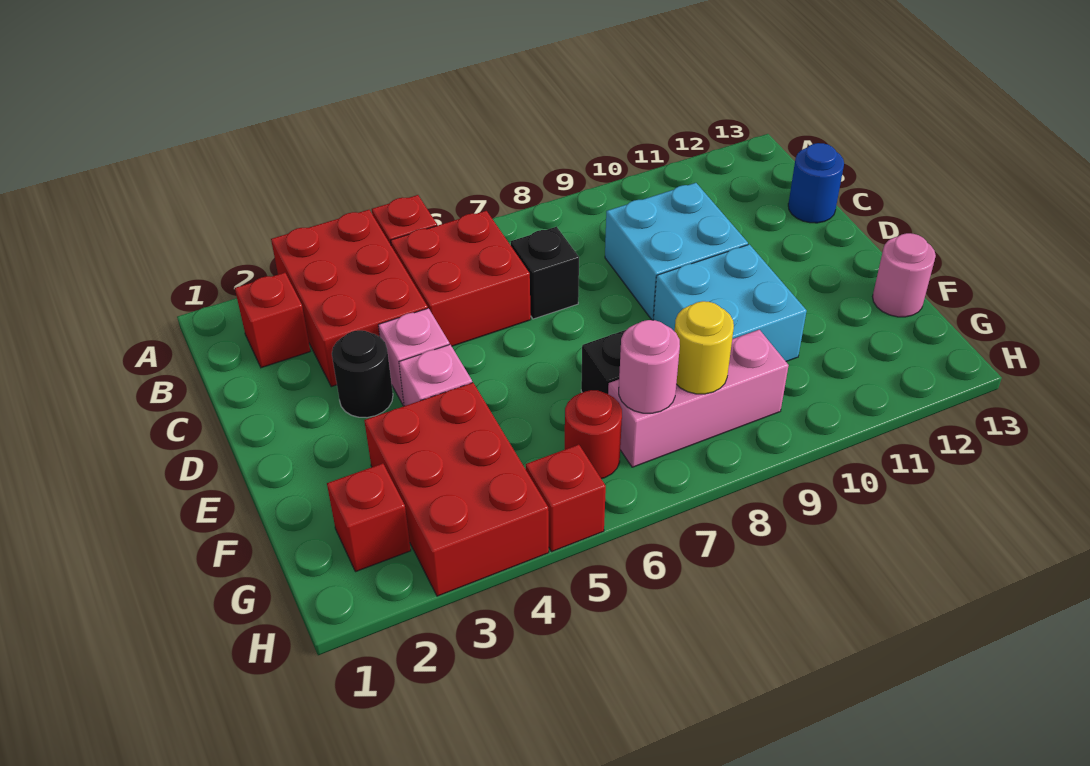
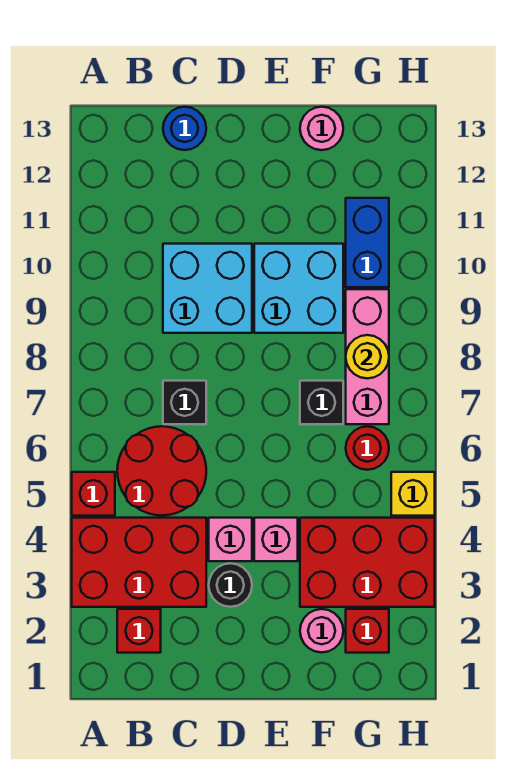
red 2x2 brick [391,211,531,346] -> red 2x2 round brick [117,426,206,515]
pink 1x1 round brick [619,320,680,413] -> pink 1x1 round brick moved to [300,609,343,652]
none -> blue 1x2 brick [346,198,389,287]
red 1x1 brick [526,445,606,552] -> yellow 1x1 brick [391,472,435,516]

